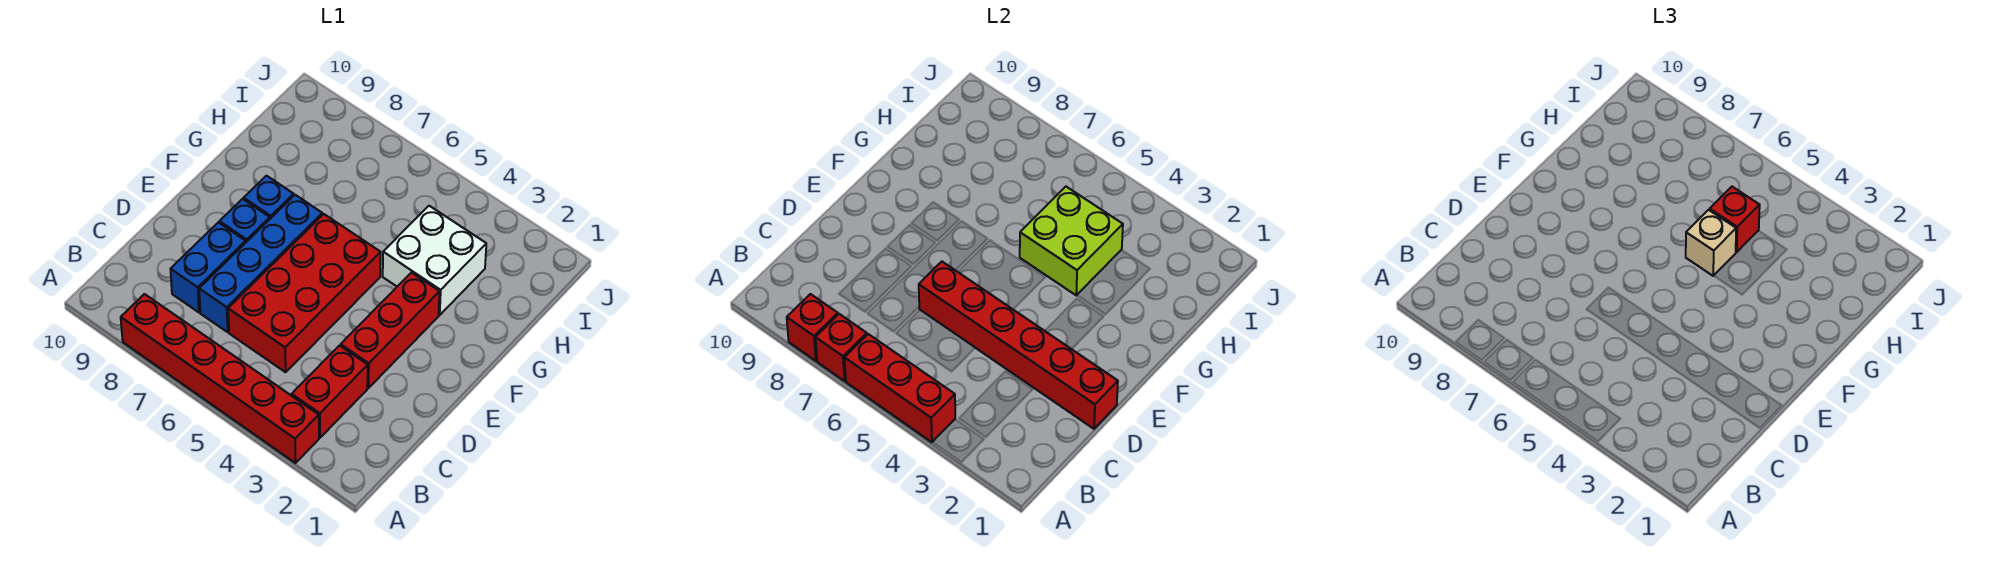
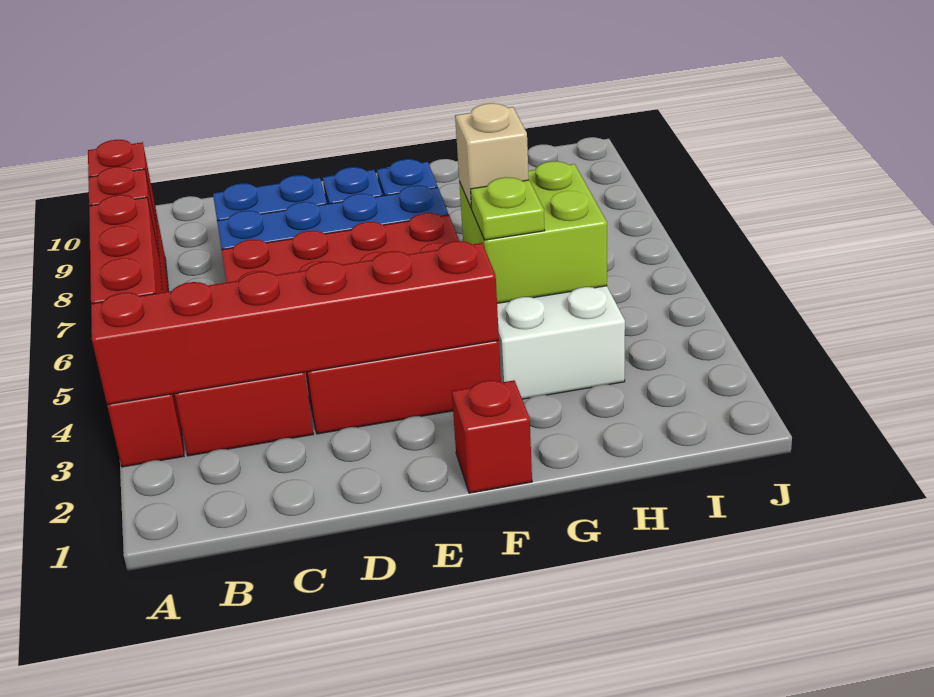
red 1x6 brick [919,262,1118,429] -> red 1x6 brick turned to [91,241,499,405]
none -> lime 1x1 plate [471,177,545,240]
red 1x1 brick [1710,187,1760,252] -> red 1x1 brick moved to [452,380,532,493]

